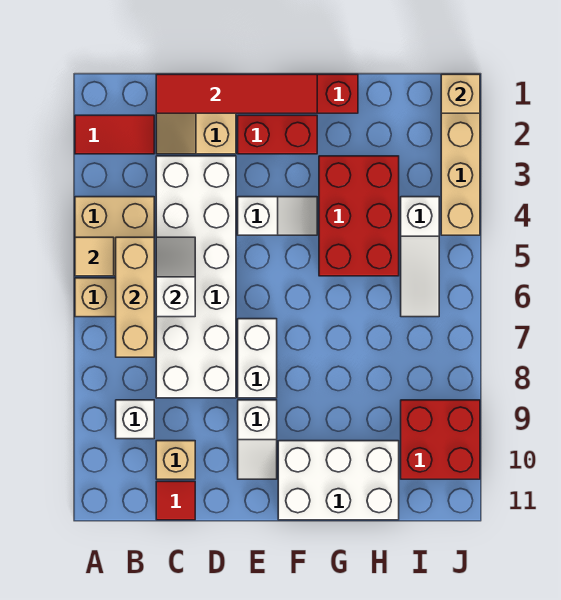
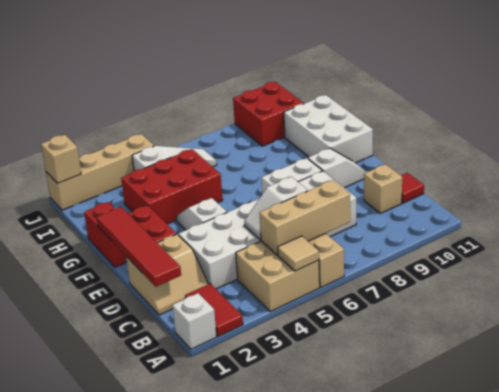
white 1x1 brick [116,400,154,439] -> white 1x1 brick moved to [172,293,217,349]

